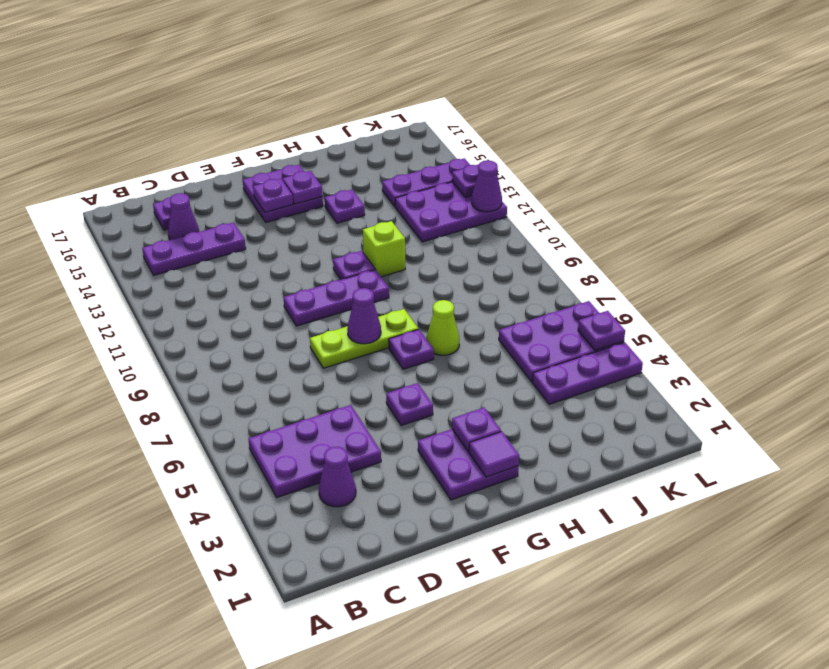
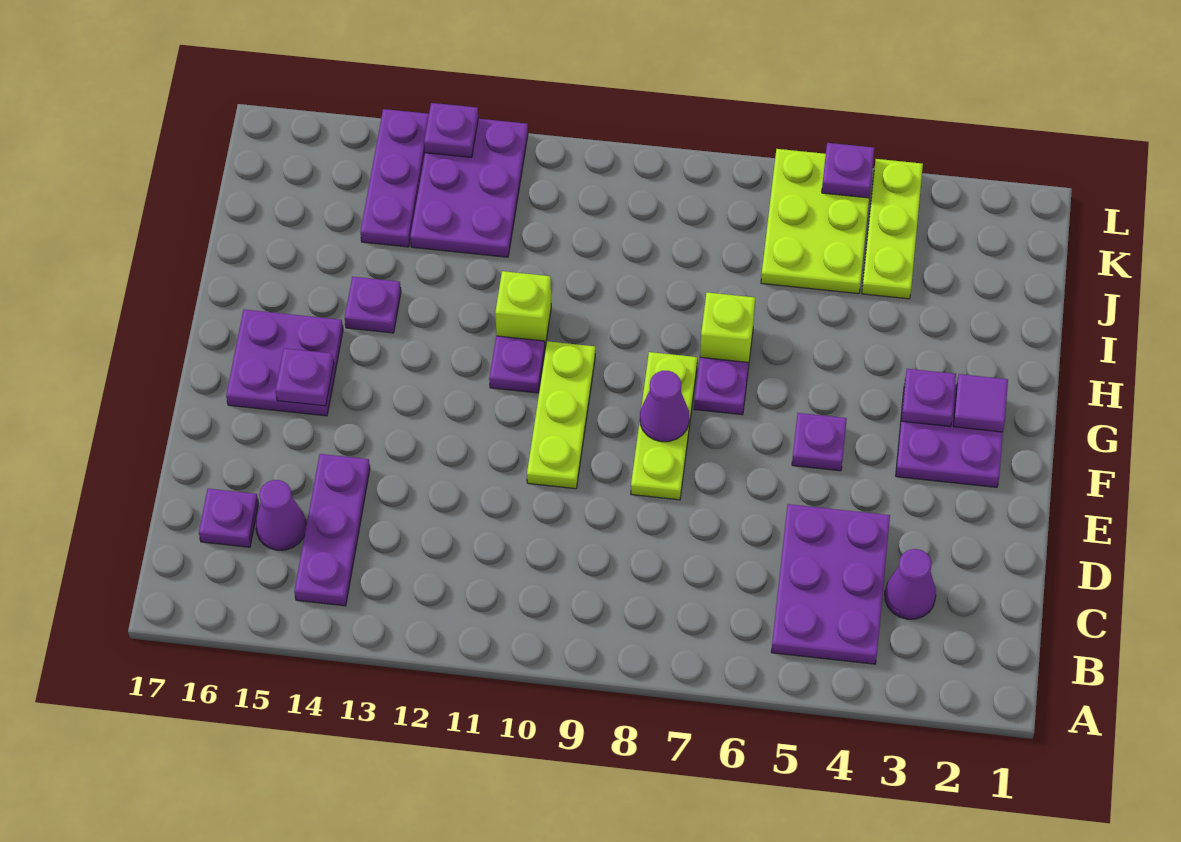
purple 1x3 plate [284,270,389,326] -> lime 1x3 plate [527,341,595,489]
purple 1x1 plate [283,171,323,204] -> none
lime 1x1 cone [426,300,459,355] -> lime 1x1 brick [700,292,755,368]
purple 1x3 plate [532,342,643,404] -> lime 1x3 plate [862,159,923,299]
purple 2x3 plate [499,301,624,382] -> lime 2x3 plate [761,149,869,294]
purple 1x1 cone [472,160,502,212] -> none

